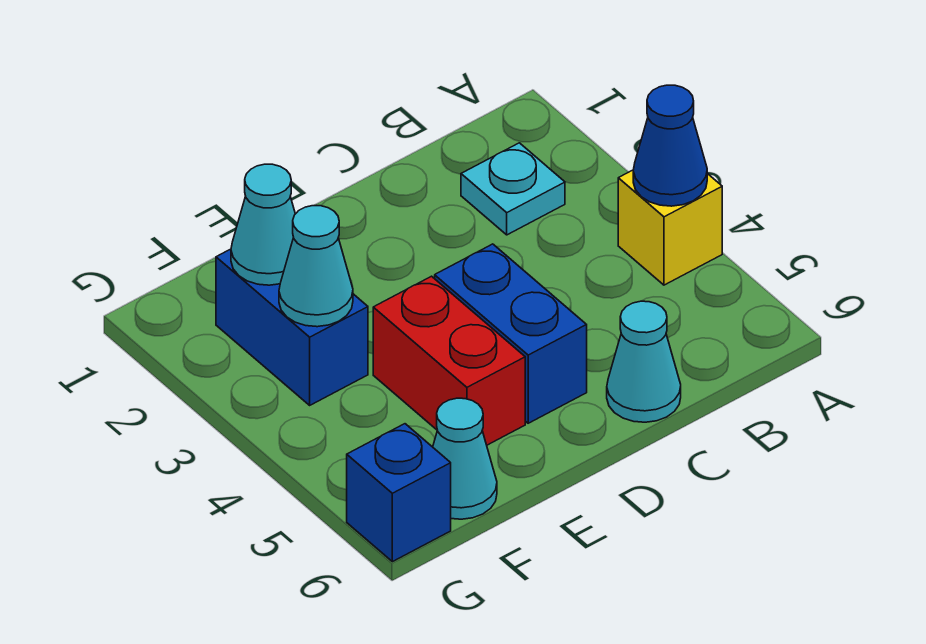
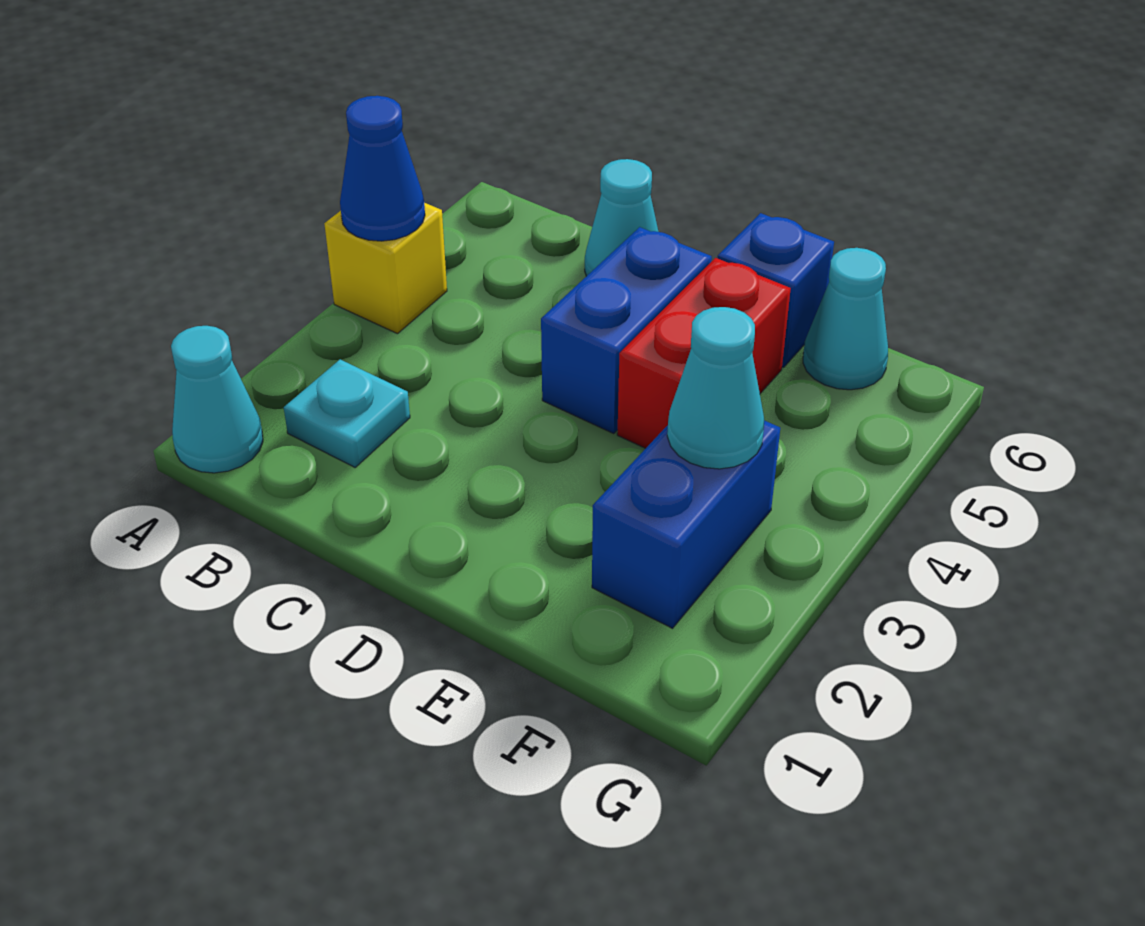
cyan 1x1 cone [231,164,295,285] -> cyan 1x1 cone moved to [171,326,263,473]
blue 1x1 brick [347,424,451,562] -> blue 1x1 brick moved to [718,213,834,367]

